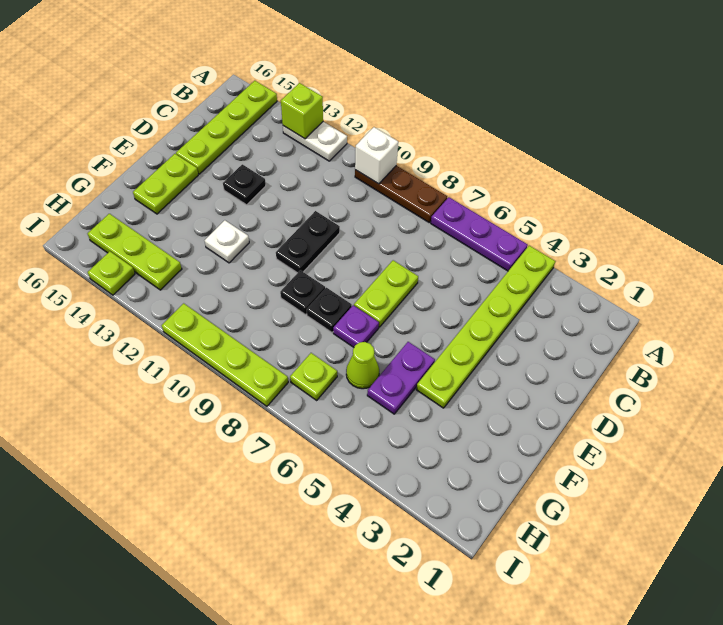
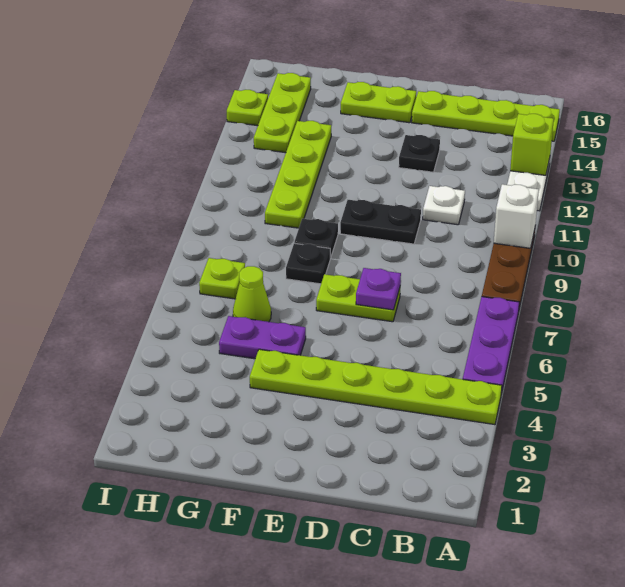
purple 1x1 plate [333,305,379,347] -> purple 1x1 plate moved to [356,268,401,310]
white 1x1 plate [205,220,249,263] -> white 1x1 plate moved to [423,186,465,225]
lime 1x4 plate [162,303,288,406] -> lime 1x4 plate moved to [265,121,331,228]

